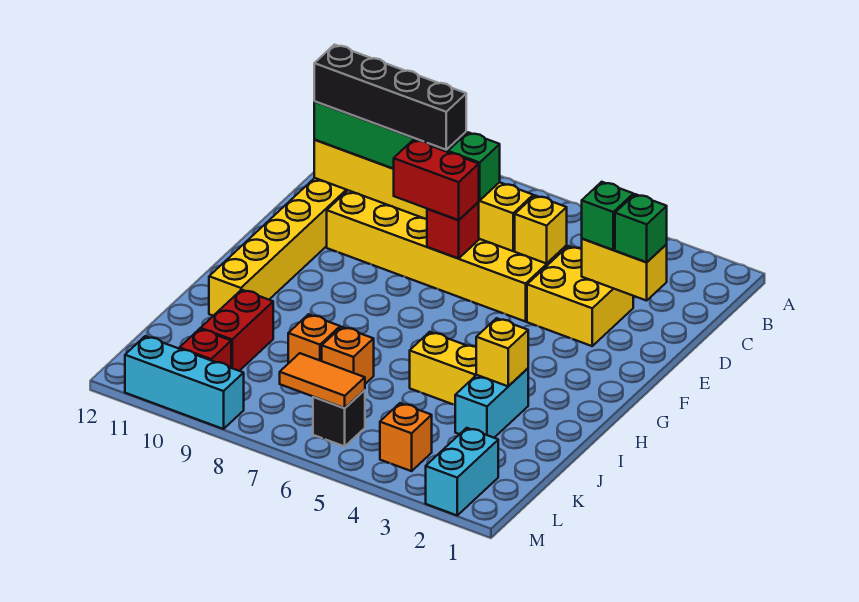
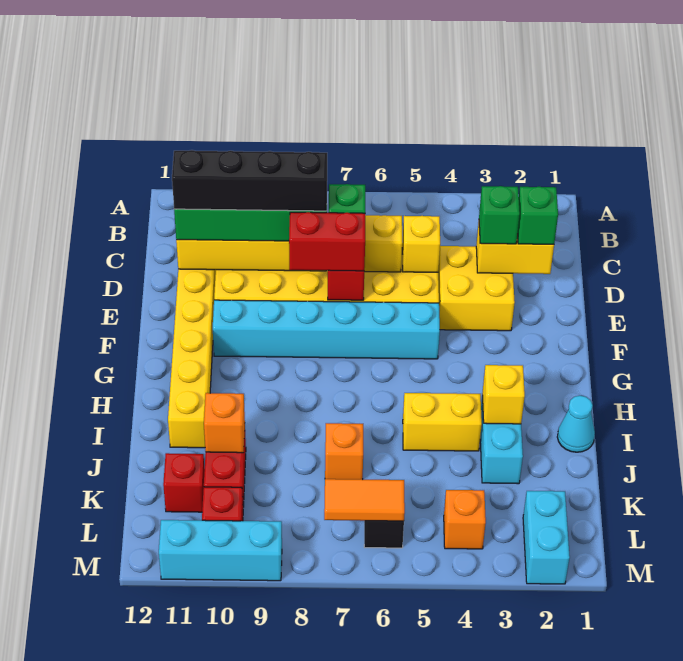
none -> cyan 1x6 brick [213,300,440,359]
none -> cyan 1x1 cone [557,396,595,452]
orange 1x1 brick [288,314,340,363] -> orange 1x1 brick moved to [204,393,245,453]
none -> red 1x1 brick [163,453,205,512]

